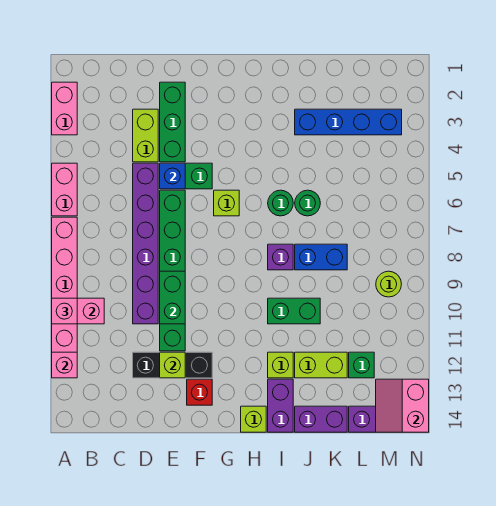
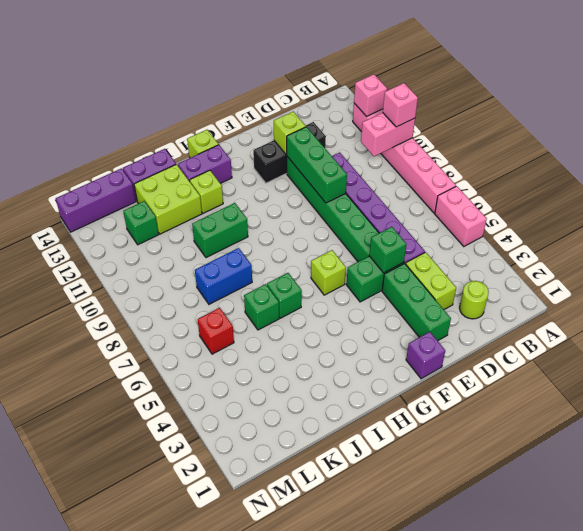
pink 1x2 brick [52,82,77,135] -> none
blue 1x1 brick [160,163,185,189] -> green 1x1 brick [369,227,406,273]
green 1x2 brick [160,271,185,324] -> green 1x3 brick [287,127,347,203]
red 1x1 brick [187,379,212,405] -> red 1x1 brick moved to [198,308,234,354]
green 1x1 round brick [268,190,293,216] -> green 1x1 brick [267,273,302,318]
purple 1x1 brick [268,244,293,270] -> purple 1x1 brick moved to [406,332,445,379]
purple 1x2 brick [268,379,293,432] -> purple 1x2 brick turned to [178,145,232,184]
blue 1x4 brick [295,109,402,135] -> none
green 1x1 round brick [295,190,320,216] -> green 1x1 brick [244,284,279,330]
lime 1x2 brick [295,352,347,378] -> lime 2x2 brick [134,164,202,234]
lime 1x1 round brick [376,271,401,297] -> lime 1x1 round brick moved to [459,281,489,319]
pink 2x2 slope [376,379,429,432] -> none

